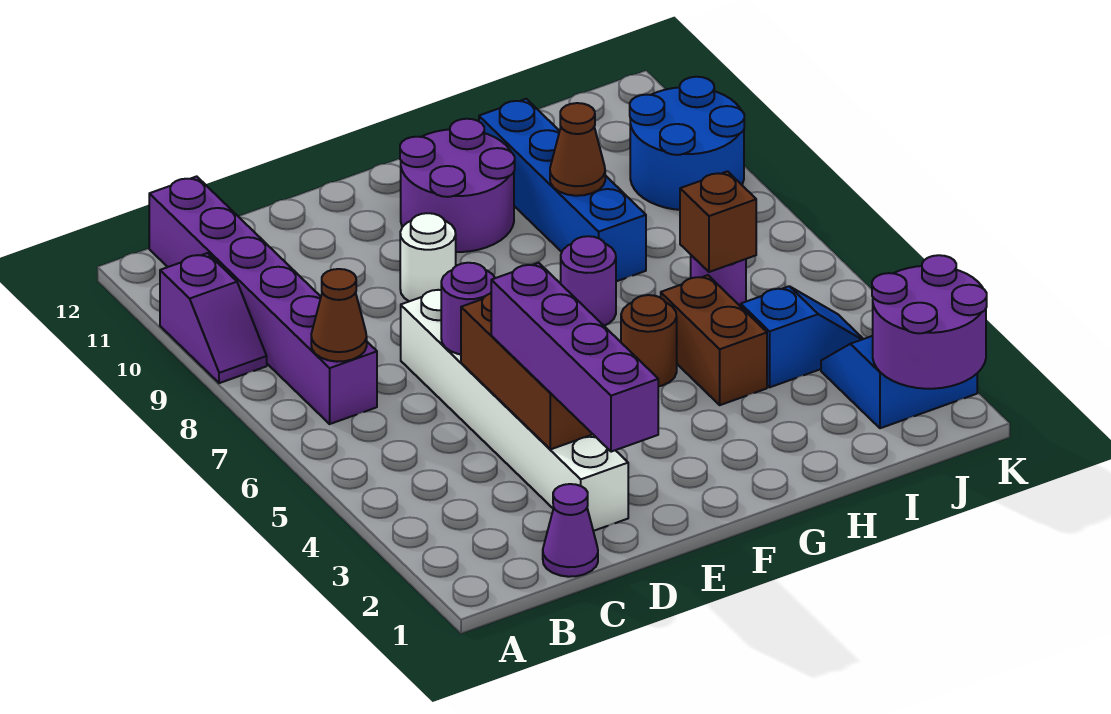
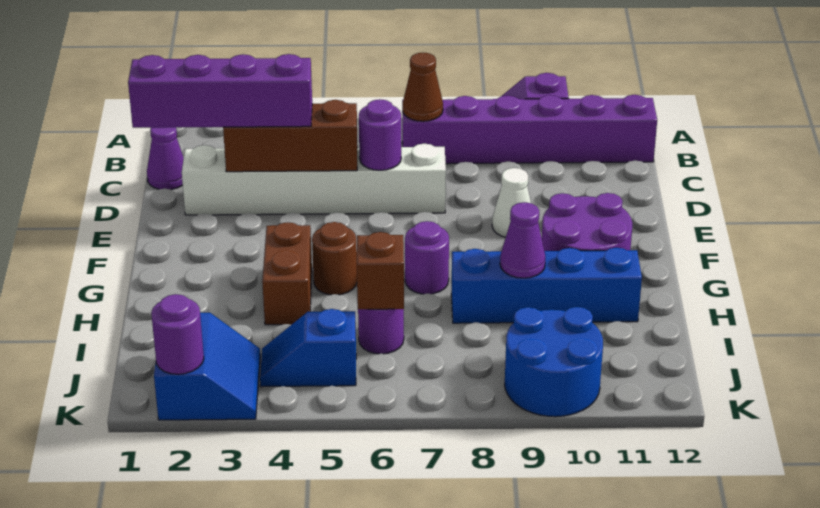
white 1x1 round brick [400,213,456,301] -> white 1x1 cone [492,168,531,237]
brown 1x2 brick [661,275,767,405] -> brown 1x2 brick turned to [262,222,312,325]
brown 1x1 cone [550,103,605,196] -> purple 1x1 cone [500,202,545,278]
blue 1x2 slope [741,286,863,387] -> blue 1x2 slope turned to [260,309,356,387]
purple 2x2 round brick [872,255,987,389] -> purple 1x1 round brick [151,294,204,374]

